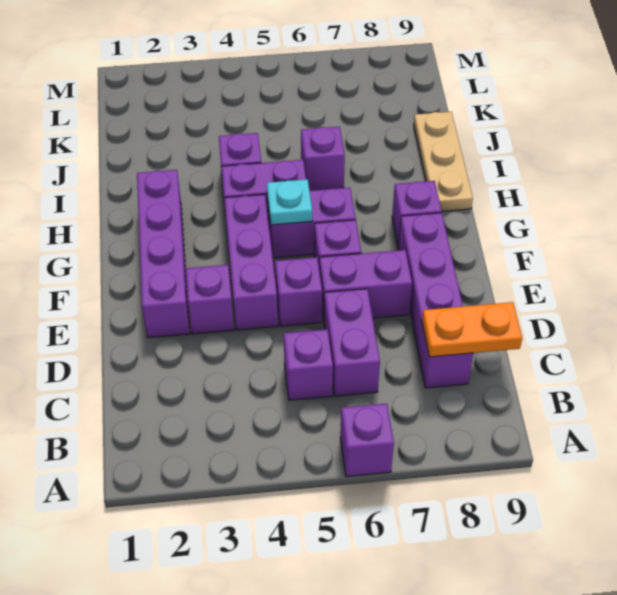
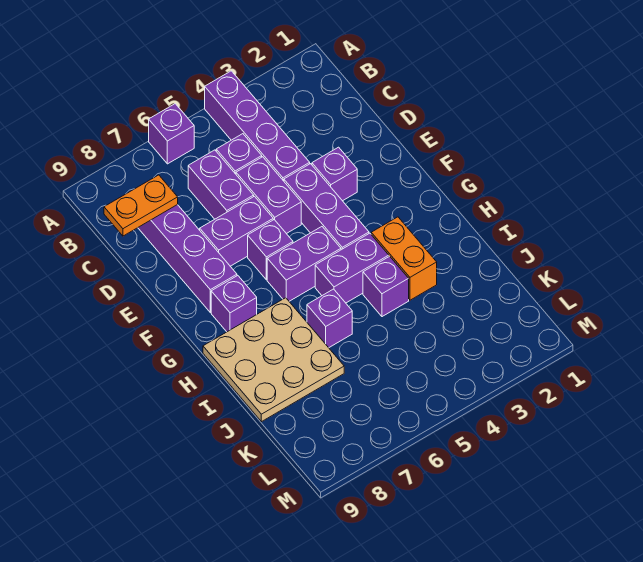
purple 1x4 brick [137,170,190,338] -> purple 1x4 brick moved to [205,71,310,181]
purple 1x1 brick [275,257,322,326] -> purple 1x2 brick [236,157,301,234]
cyan 1x1 plate [267,179,312,225] -> none
none -> orange 1x2 brick [371,217,437,300]
tan 1x3 plate [414,112,473,211] -> tan 3x3 plate [203,298,344,422]

